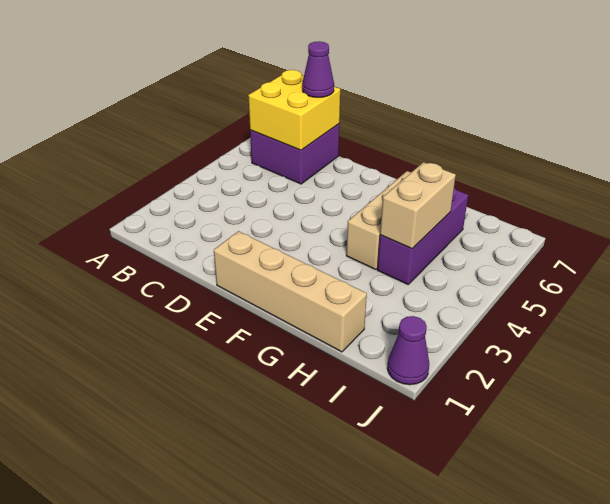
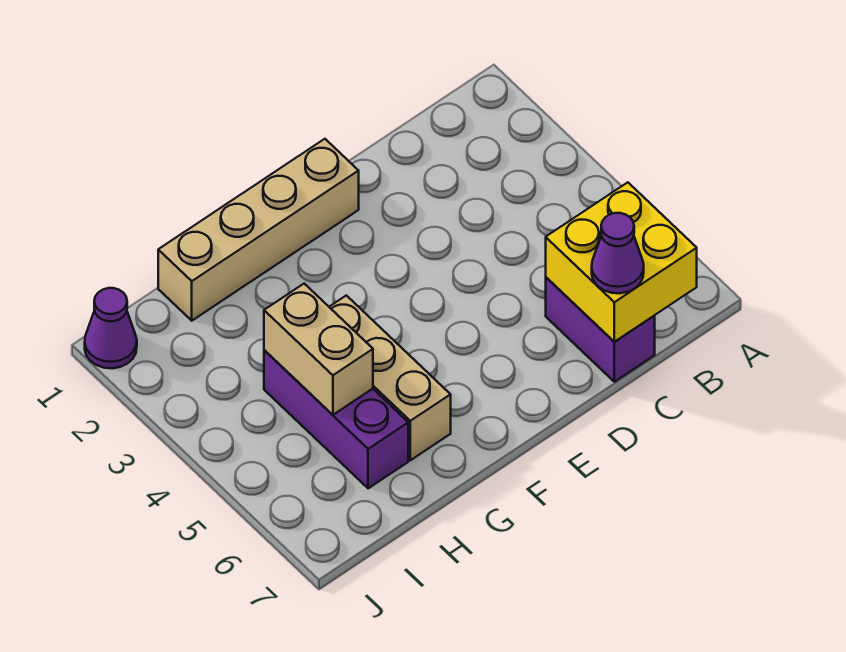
purple 2x2 brick [250,124,339,184] -> purple 1x2 brick [546,277,655,382]

